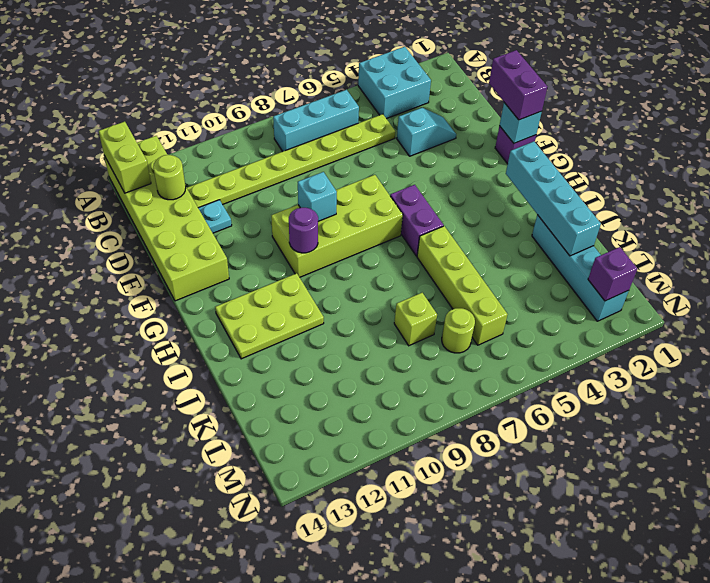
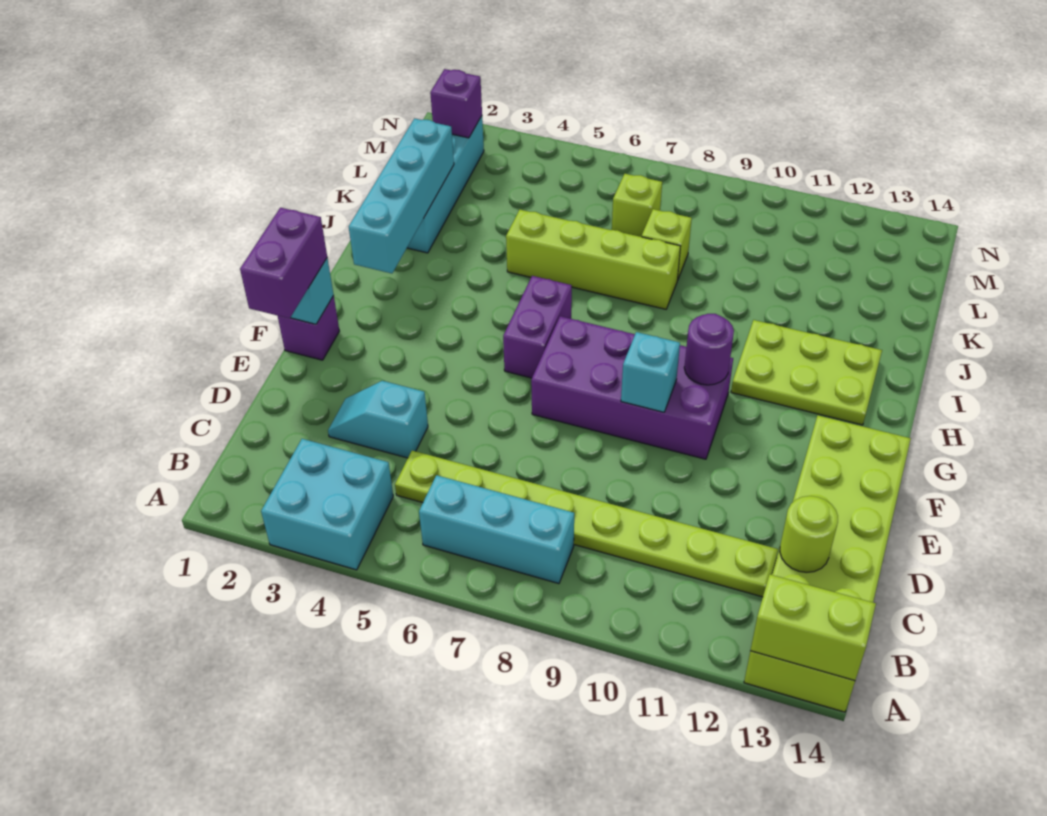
lime 1x2 brick [99,122,151,193] -> lime 1x2 brick turned to [750,575,876,681]
cyan 1x1 plate [198,200,232,233] -> none
lime 2x4 brick [271,175,403,277] -> purple 2x4 brick [531,316,733,459]
lime 1x4 brick [417,226,508,345] -> lime 1x4 brick turned to [506,210,680,309]
lime 1x1 round brick [442,308,475,353] -> lime 1x1 brick [612,174,662,237]

